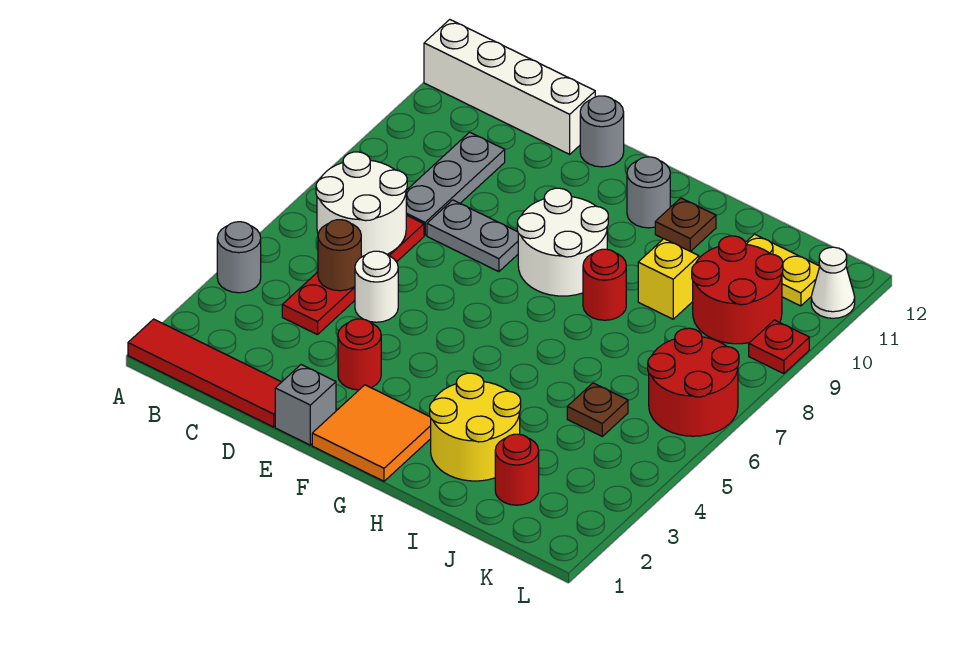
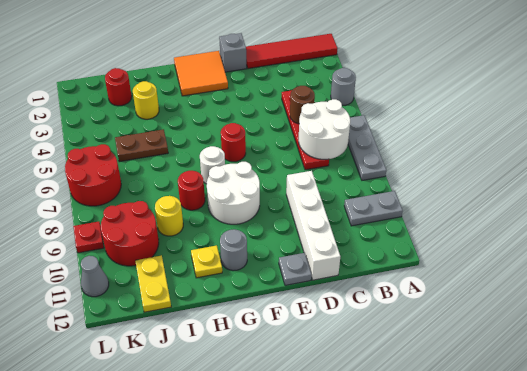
white 1x4 brick [424,20,595,154] -> white 1x4 brick turned to [286,171,340,280]
grey 1x3 plate [406,132,505,235] -> grey 1x3 plate moved to [348,115,386,180]
white 1x1 round brick [355,251,398,322] -> white 1x1 round brick moved to [200,146,225,184]
grey 1x2 plate [427,200,518,272] -> grey 1x2 plate moved to [344,191,403,226]
red 1x1 round brick [338,319,381,390] -> red 1x1 round brick moved to [221,123,246,162]
grey 1x1 round brick [580,96,624,167] -> grey 1x1 plate [279,253,311,285]
yellow 2x2 round brick [430,373,521,481] -> yellow 1x1 round brick [133,81,159,119]
brown 1x1 plate [655,198,716,251] -> yellow 1x1 plate [191,245,222,278]
yellow 1x1 brick [638,239,699,319] -> yellow 1x1 round brick [155,196,183,236]
brown 1x1 plate [567,383,628,436] -> brown 1x2 plate [115,129,168,162]
yellow 1x2 plate [745,234,820,306] -> yellow 1x2 plate turned to [135,255,171,312]
white 1x1 cone [811,247,855,318] -> grey 1x1 cone [81,256,109,297]

